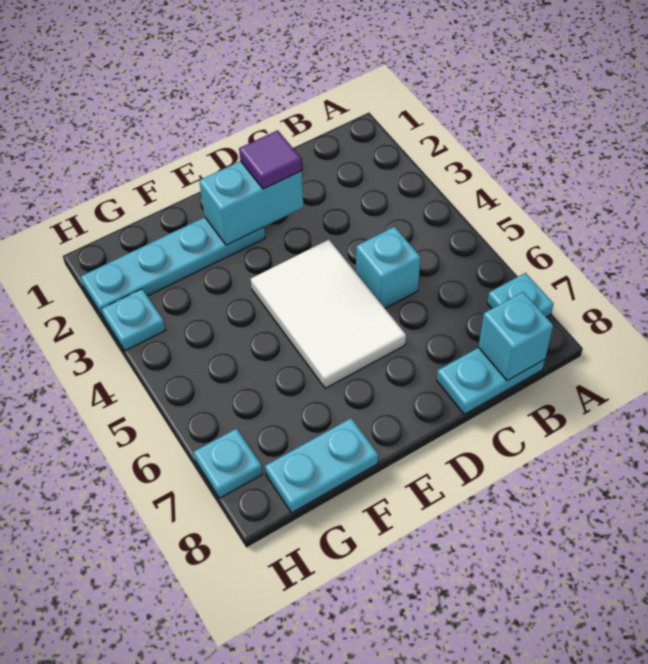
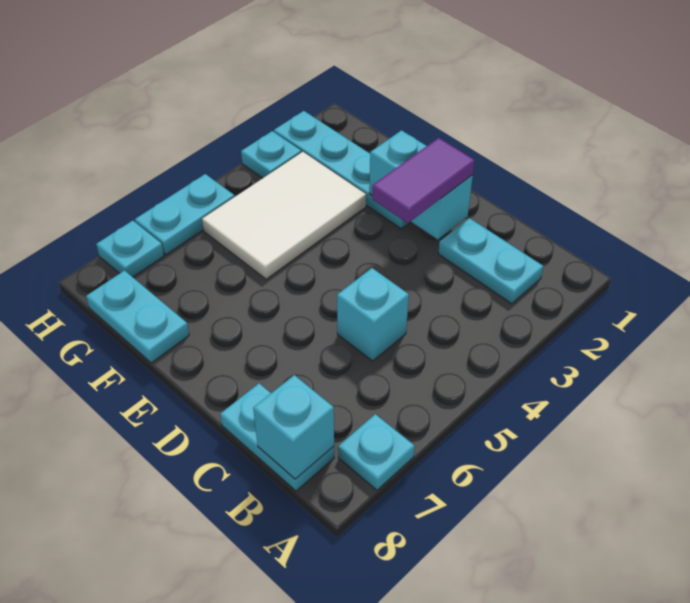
none -> cyan 1x2 plate [438,218,543,304]
purple 1x1 tile [239,130,302,189] -> purple 1x2 tile [372,138,475,223]
white 2x3 tile [251,240,406,388] -> white 2x3 tile moved to [202,152,366,279]
none -> cyan 1x2 plate [135,174,235,255]

